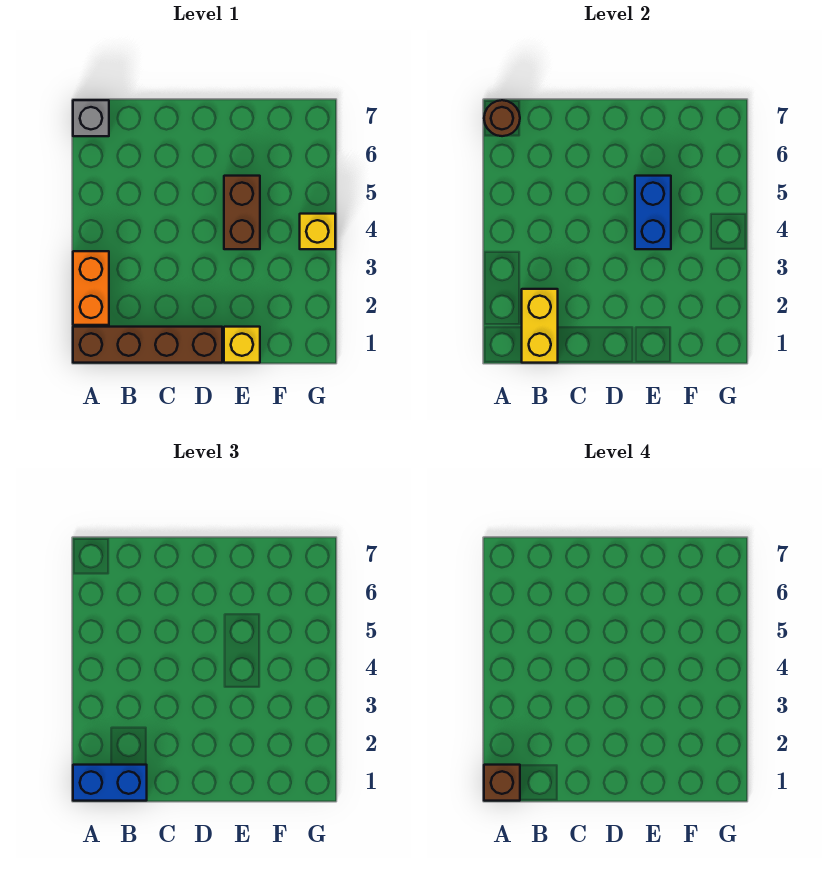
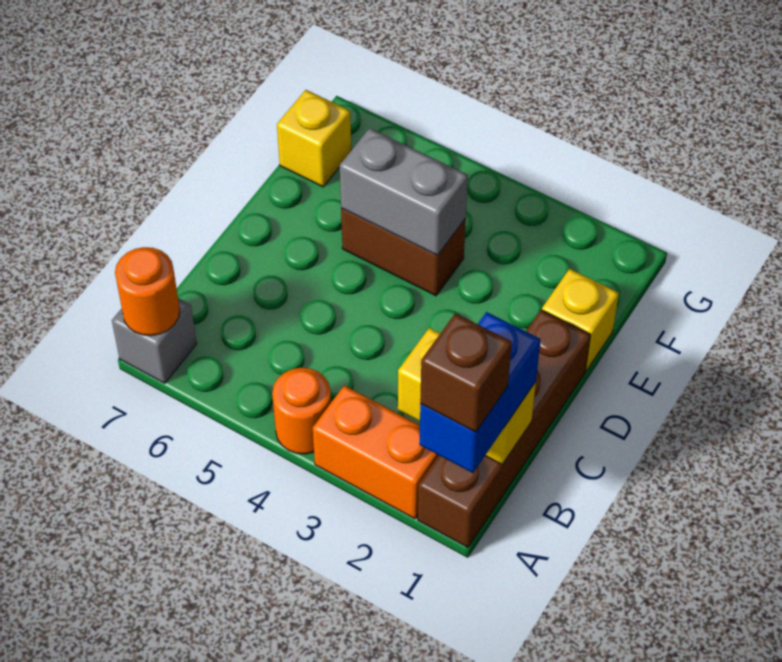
none -> orange 1x1 round brick [272,368,331,454]
brown 1x1 round brick [484,100,520,136] -> orange 1x1 round brick [115,247,180,336]
blue 1x2 brick [635,176,671,249] -> grey 1x2 brick [340,128,468,255]
yellow 1x1 brick [300,214,335,249] -> yellow 1x1 brick moved to [277,90,351,187]

